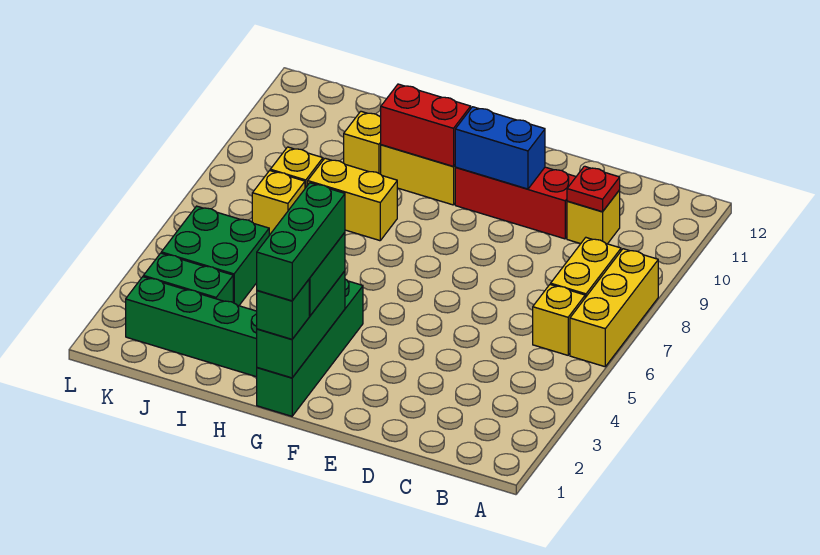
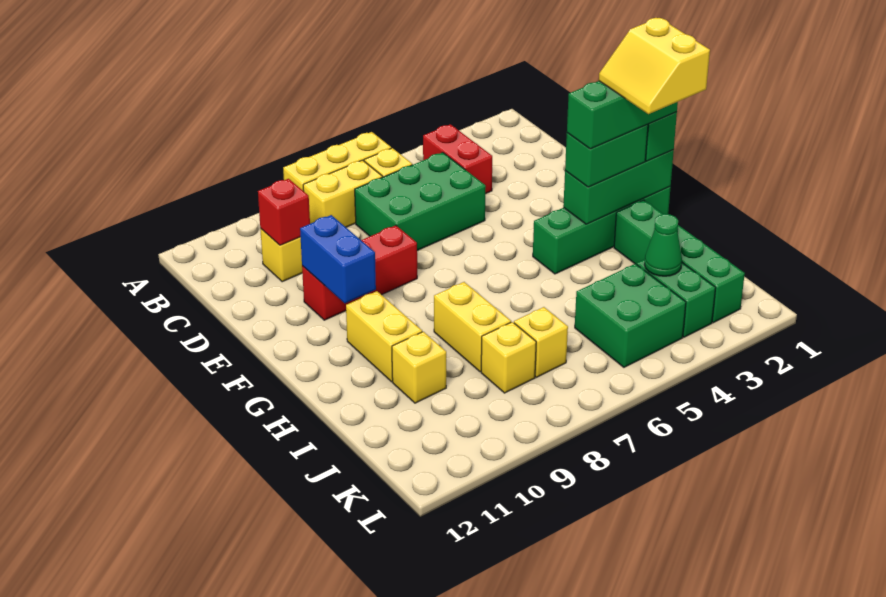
none -> green 2x3 brick [355,152,486,250]
red 1x1 plate [567,166,620,212] -> red 1x1 brick [258,179,310,245]
red 1x3 brick [455,167,576,239] -> red 1x3 brick turned to [302,225,417,320]
none -> yellow 2x2 slope [599,18,710,114]
red 1x2 brick [381,84,471,166] -> red 1x2 brick moved to [423,124,492,194]
none -> green 1x1 cone [645,214,682,276]

